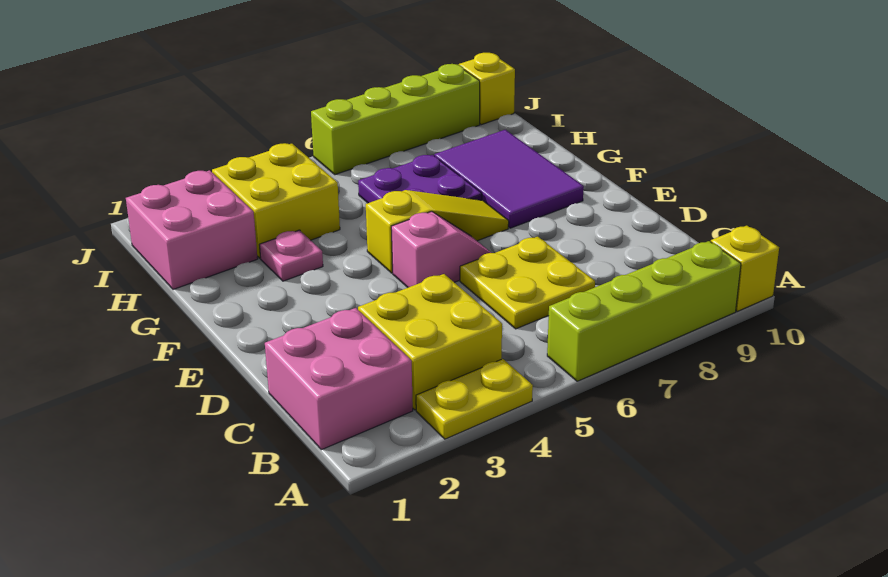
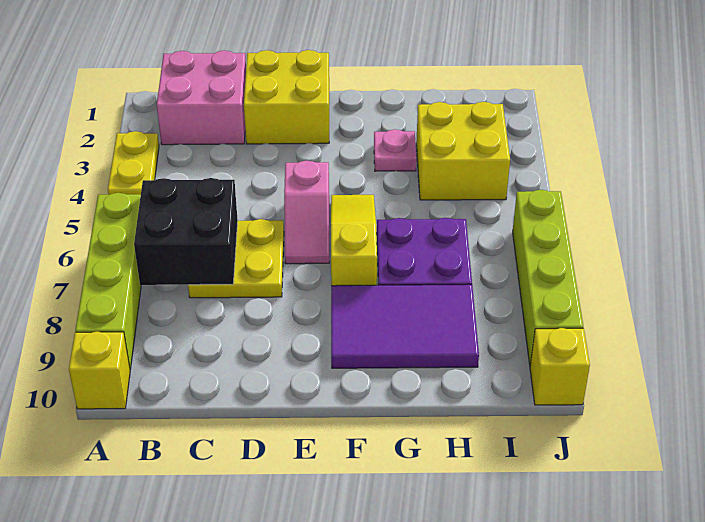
yellow 2x2 brick [358,274,502,410] -> yellow 2x2 brick moved to [244,50,329,144]
none -> black 2x2 brick [134,178,238,285]
yellow 1x3 slope [366,190,509,273] -> yellow 1x3 slope turned to [331,195,377,286]
pink 2x2 brick [126,170,258,289] -> none

